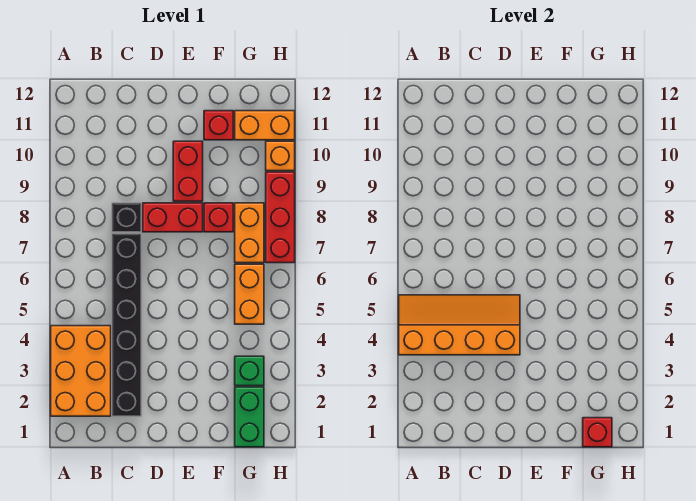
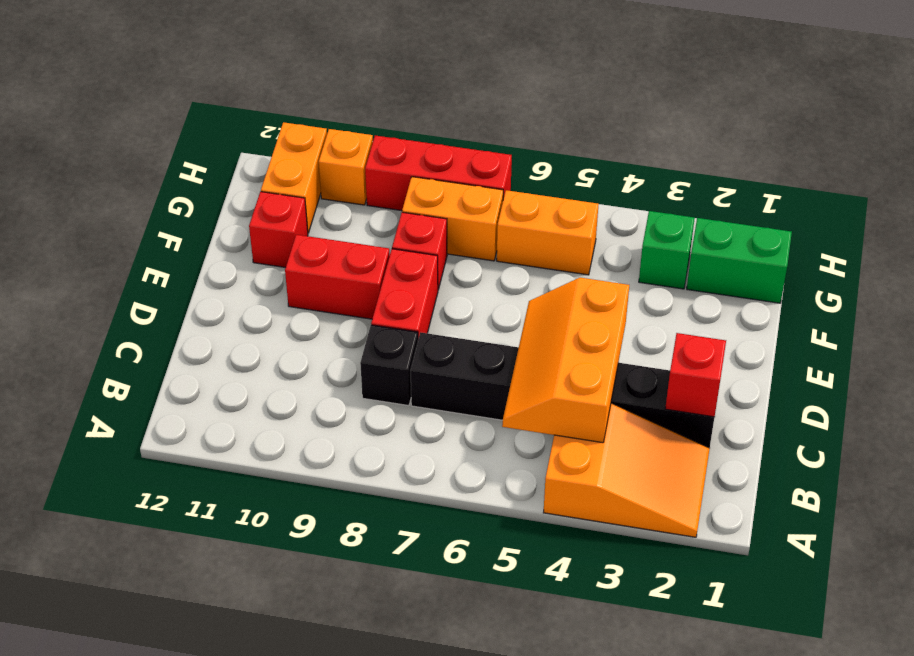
orange 2x3 brick [51,326,111,416] -> orange 2x3 slope [544,403,710,537]
orange 2x4 slope [399,295,520,355] -> orange 2x3 slope [502,278,629,443]
red 1x1 brick [583,418,612,447] -> red 1x1 brick moved to [665,333,726,417]

